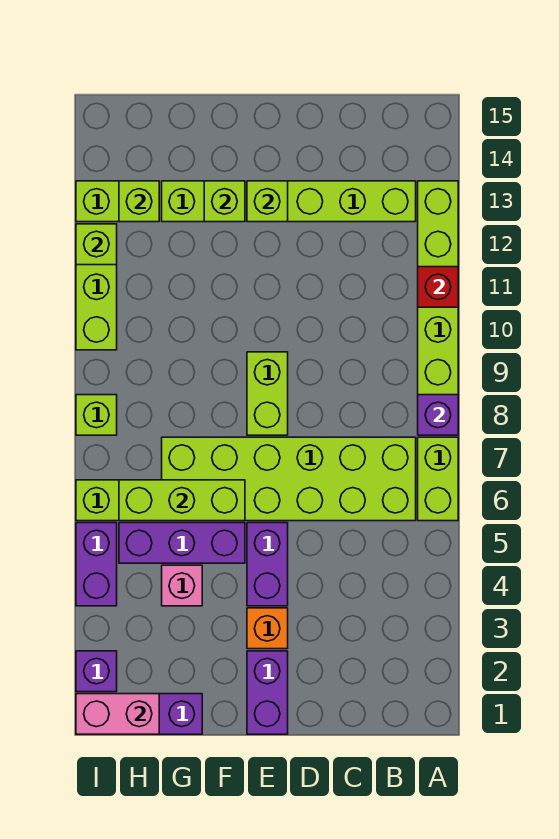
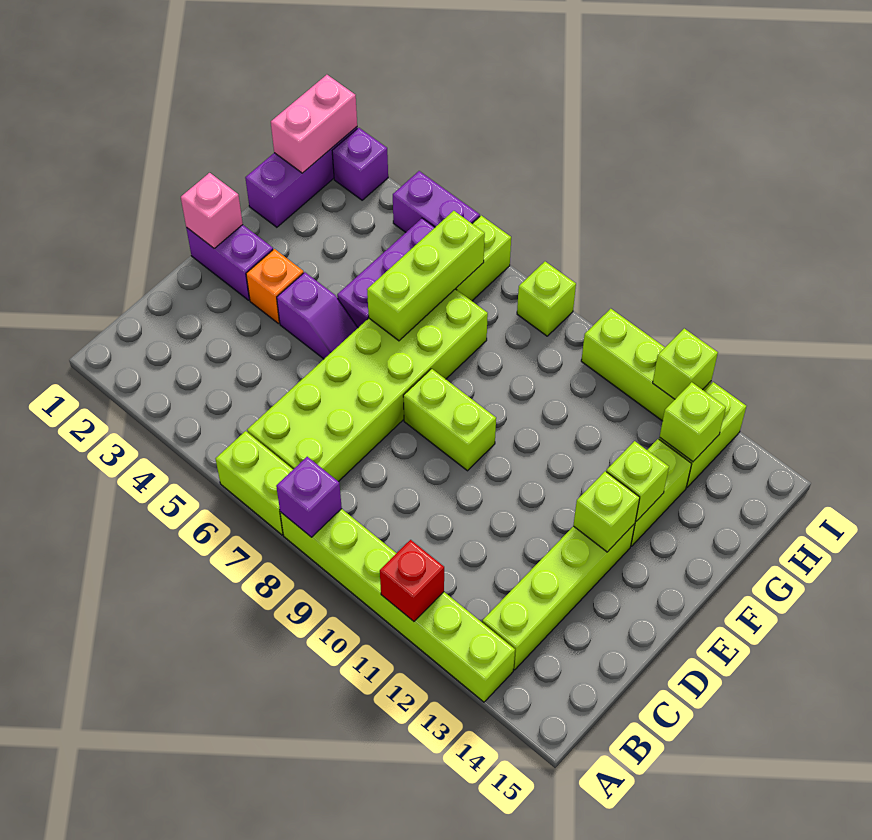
purple 1x2 brick [247,523,288,606] -> purple 1x2 slope [277,272,358,359]
pink 1x1 brick [162,565,202,606] -> pink 1x1 brick moved to [181,173,243,248]

